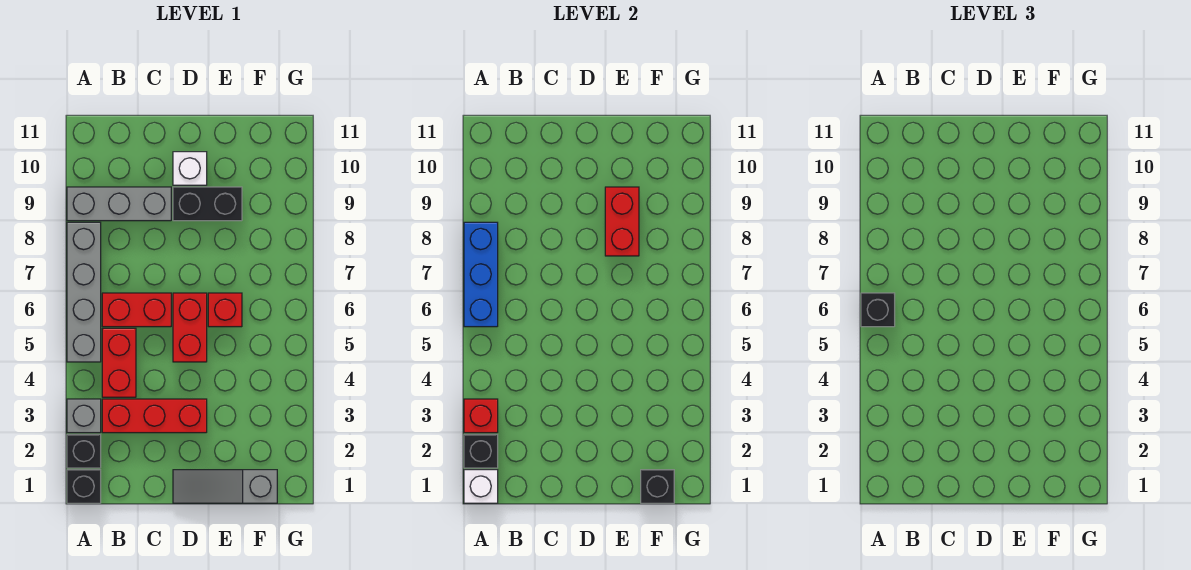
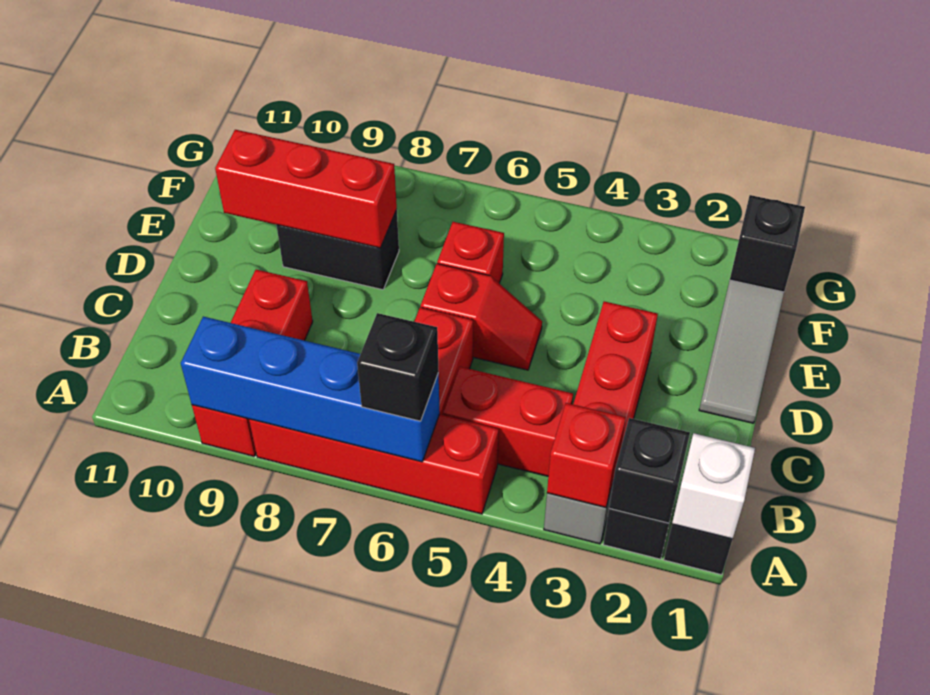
grey 1x4 brick [67,222,101,362] -> red 1x4 brick [249,414,499,514]
blue 1x3 brick [464,222,498,327] -> blue 1x4 brick [181,317,440,462]
grey 1x3 brick [67,187,171,221] -> red 1x3 brick [192,270,313,456]
red 1x2 brick [173,293,207,362] -> red 1x2 slope [421,264,542,370]
black 1x2 brick [173,187,242,221] -> black 1x2 brick turned to [277,210,399,290]
white 1x1 brick [173,152,207,185] -> none
red 1x2 brick [605,187,639,256] -> red 1x3 brick [215,130,397,248]

